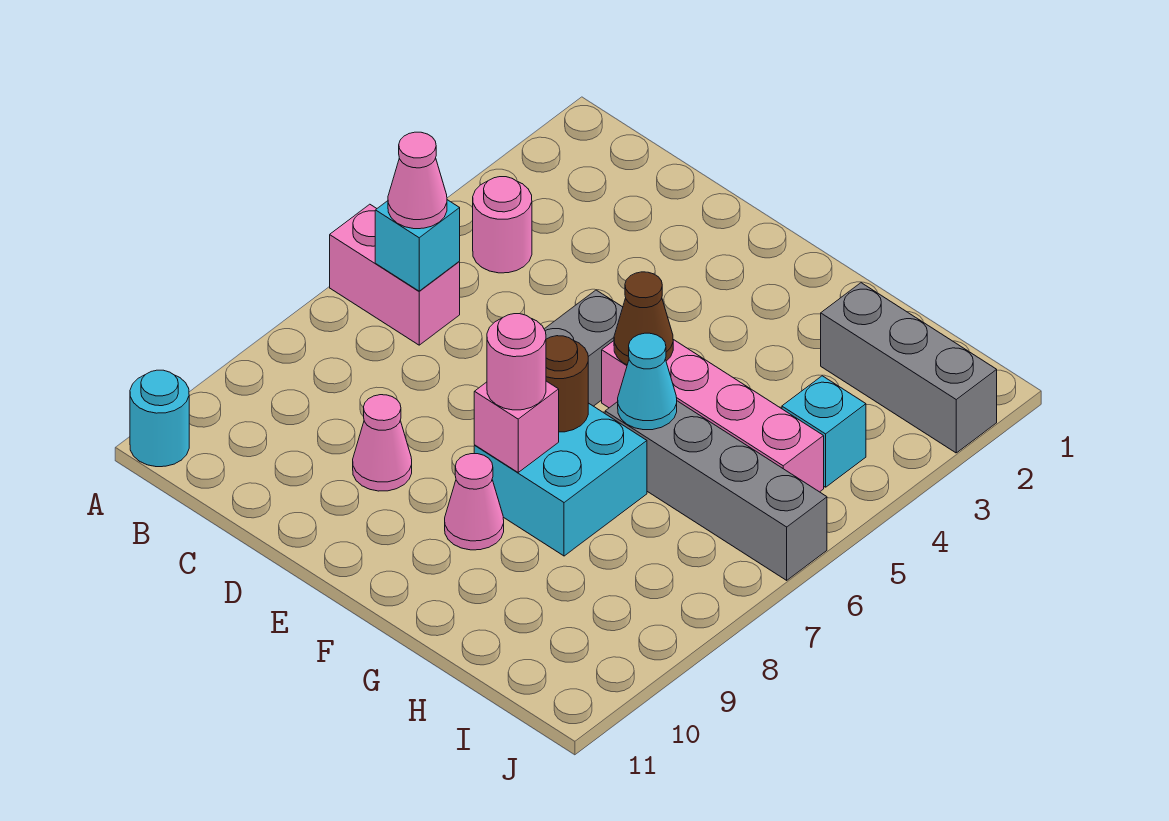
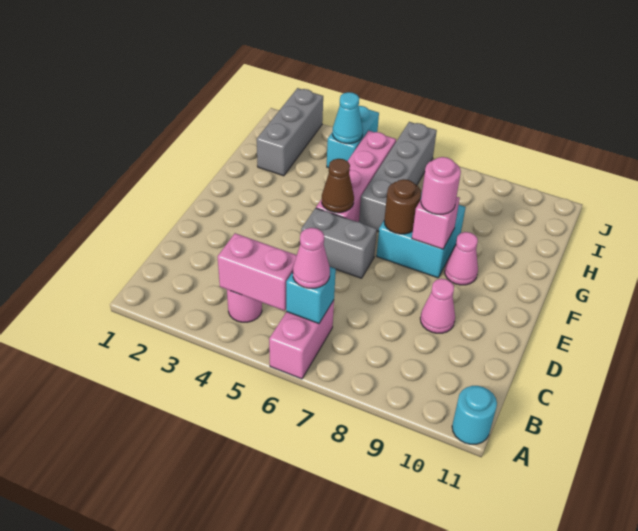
none -> pink 1x2 brick [217,233,297,311]
cyan 1x1 cone [618,333,677,430] -> cyan 1x1 cone moved to [333,92,363,144]
cyan 1x1 brick [782,376,866,487] -> cyan 1x2 brick [327,106,379,168]

